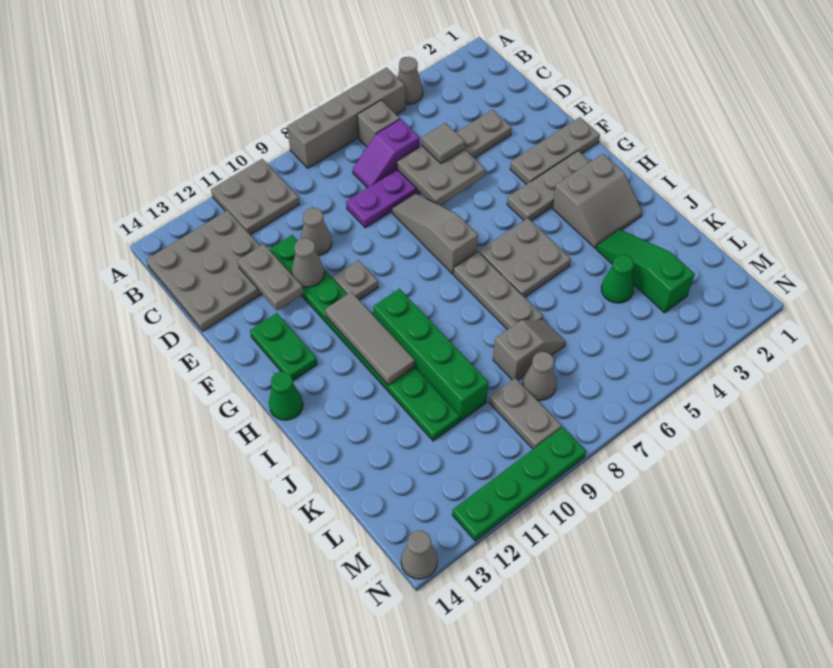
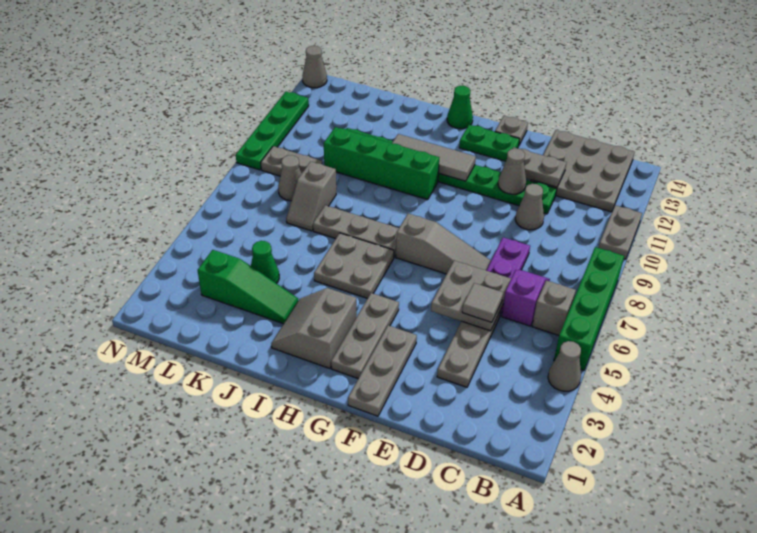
grey 1x4 brick [287,68,405,168] -> green 1x4 brick [554,247,624,370]
grey 2x2 plate [211,159,300,235] -> grey 1x2 plate [599,205,642,259]
grey 1x1 plate [333,260,378,300] -> grey 1x1 plate moved to [495,116,528,145]

